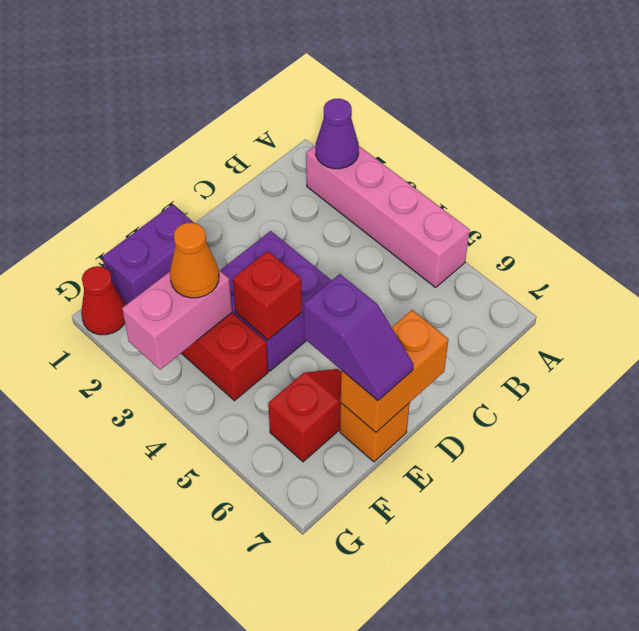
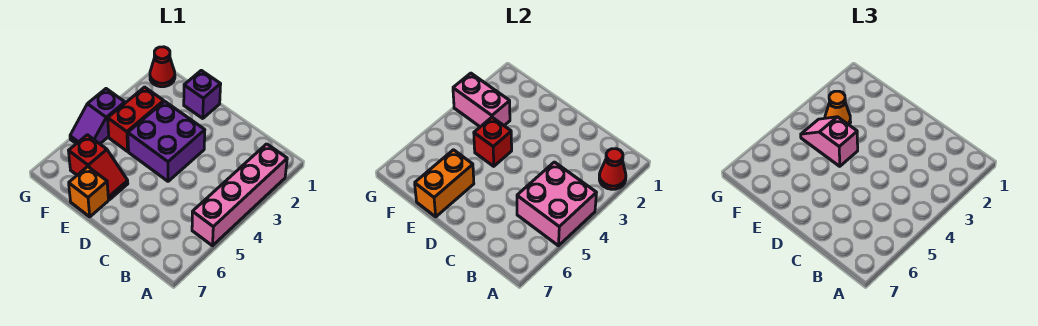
purple 1x1 cone [316,98,359,169] -> red 1x1 cone [599,149,626,189]
none -> pink 2x2 brick [517,162,596,246]
orange 1x2 brick [341,310,449,432] -> orange 1x2 brick turned to [415,150,474,217]
purple 1x2 brick [103,205,194,304] -> purple 1x1 brick [184,70,221,118]
none -> pink 1x2 slope [801,117,858,166]
purple 1x2 slope [304,274,413,401] -> purple 1x2 slope moved to [70,89,125,144]

